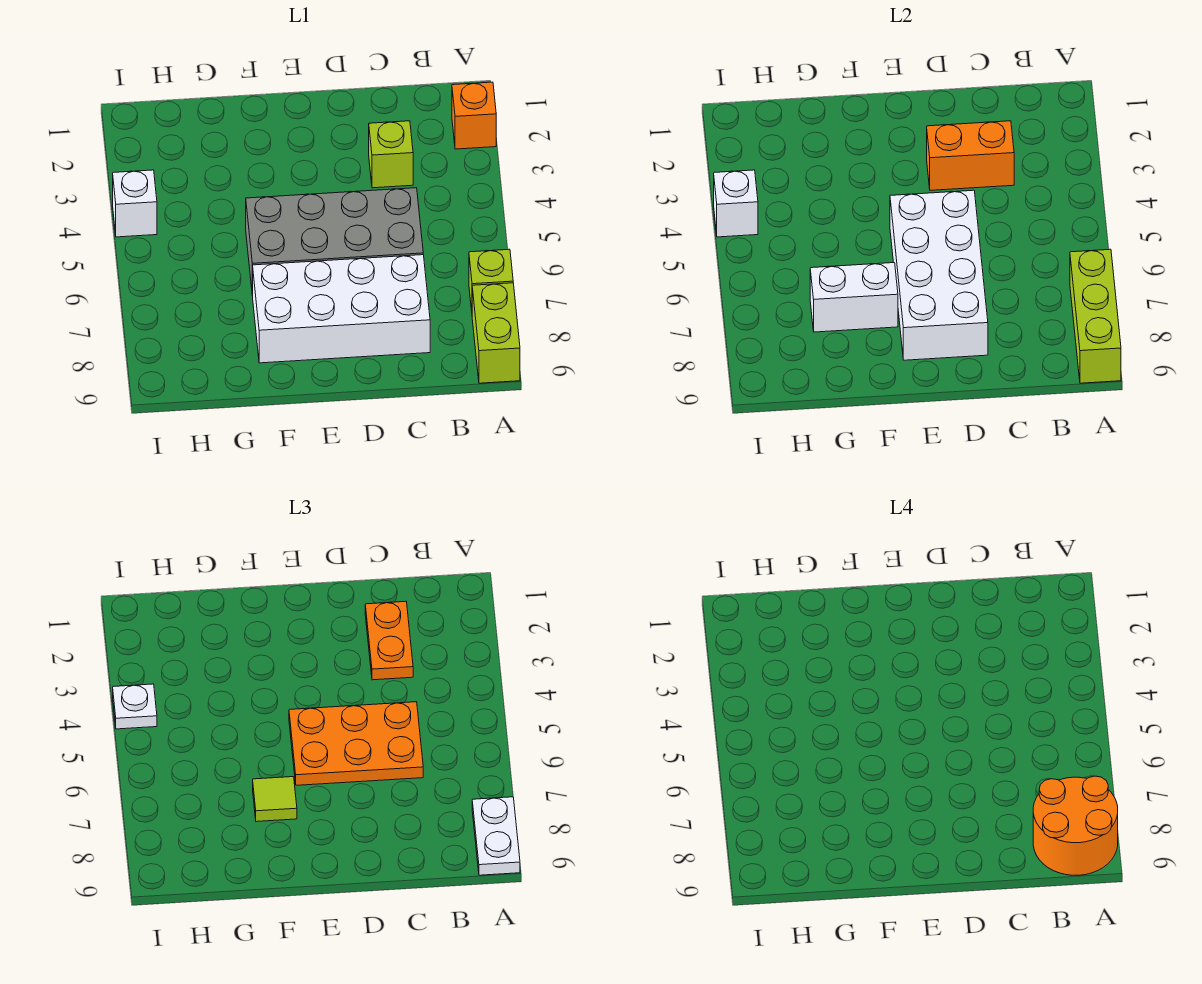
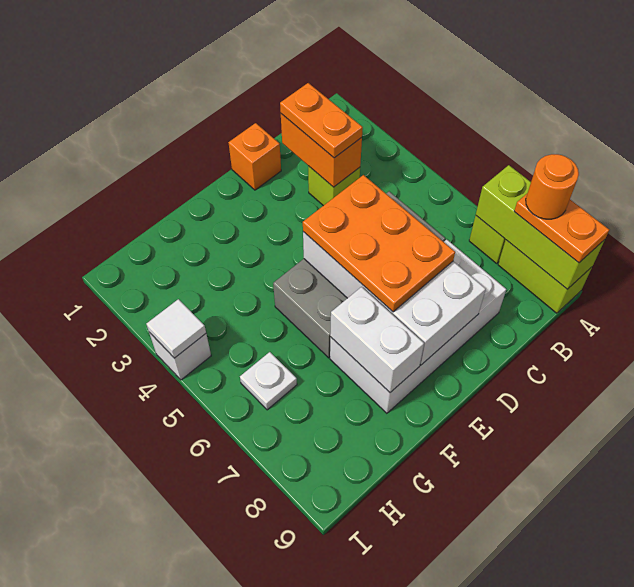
orange 1x1 brick [452,82,496,149] -> orange 1x1 brick moved to [228,123,281,190]
white 1x2 plate [472,797,520,875] -> orange 1x2 plate [514,194,609,263]
orange 2x2 round brick [1033,776,1118,875] -> orange 1x1 round brick [526,154,579,219]
orange 1x2 brick [927,121,1014,190] -> orange 1x2 brick turned to [281,114,362,187]
orange 2x3 plate [289,702,423,785] -> orange 2x3 plate turned to [303,175,455,312]
white 1x2 brick [810,263,898,332] -> white 1x2 brick turned to [330,287,424,392]
lime 1x1 tile [253,777,297,822] -> none
white 1x1 brick [714,170,758,237] -> white 1x1 tile [146,299,206,358]
white 1x1 plate [113,684,157,729] -> white 1x1 plate moved to [240,352,297,410]

